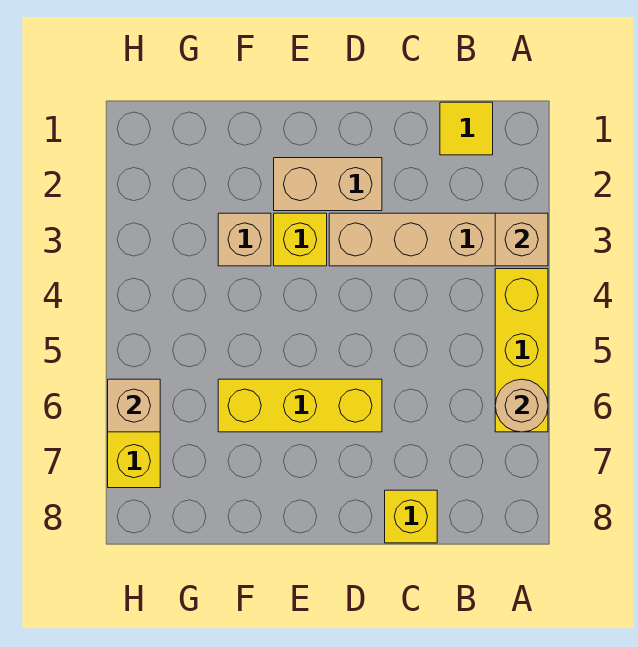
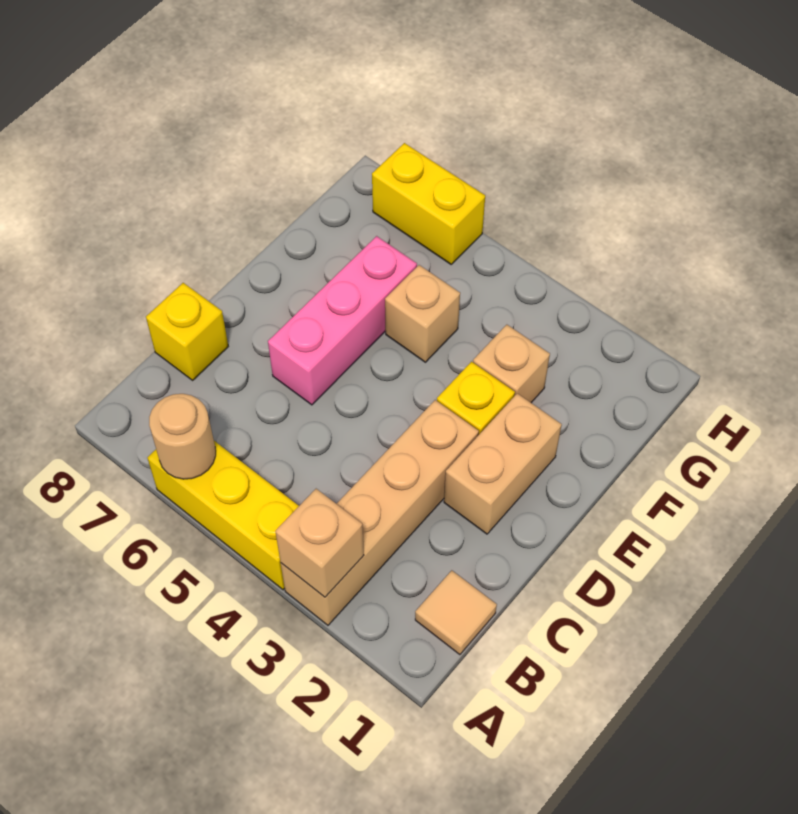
yellow 1x1 tile [440,102,493,155] -> tan 1x1 tile [415,571,497,655]
yellow 1x3 brick [218,379,382,432] -> pink 1x3 brick [268,236,417,405]
tan 1x1 brick [108,379,160,432] -> tan 1x1 brick moved to [385,265,460,362]

